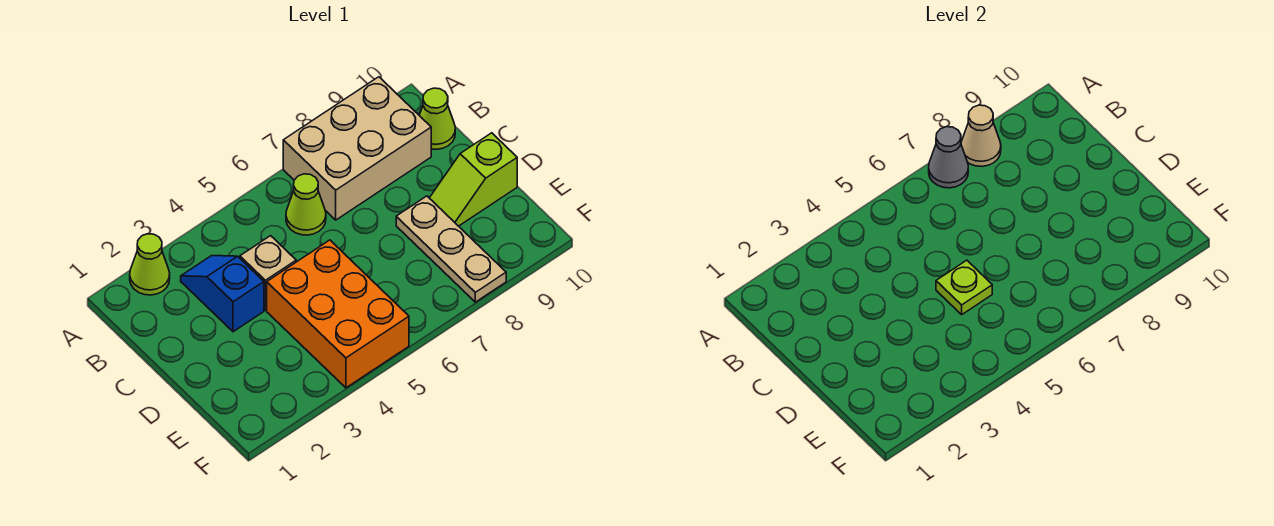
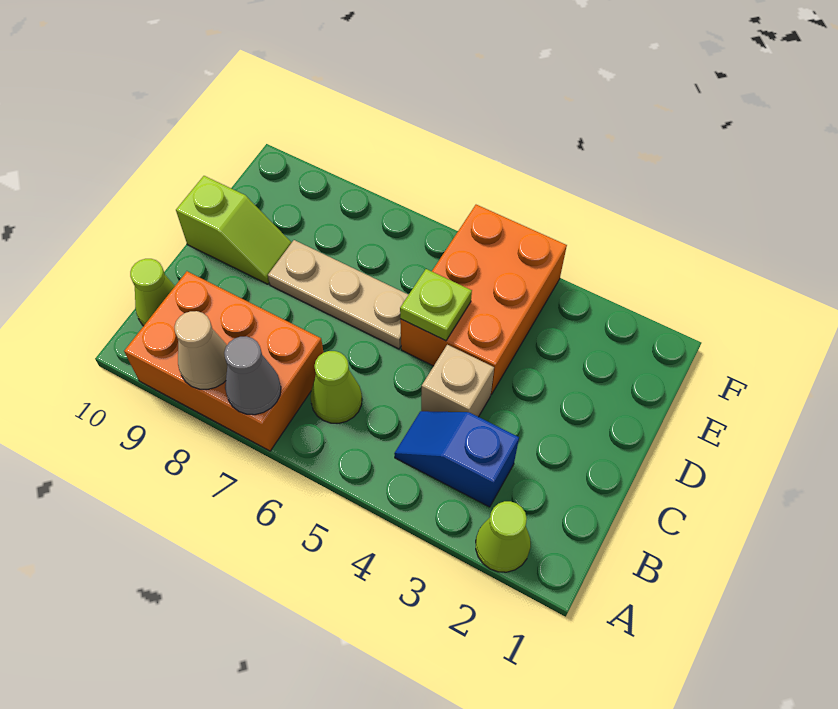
tan 2x3 brick [283,77,431,220] -> orange 2x3 brick [124,271,324,451]
blue 1x2 slope [181,256,264,332] -> blue 1x2 slope turned to [394,411,519,507]
tan 1x3 plate [396,196,506,302] -> tan 1x3 plate turned to [268,240,408,349]

